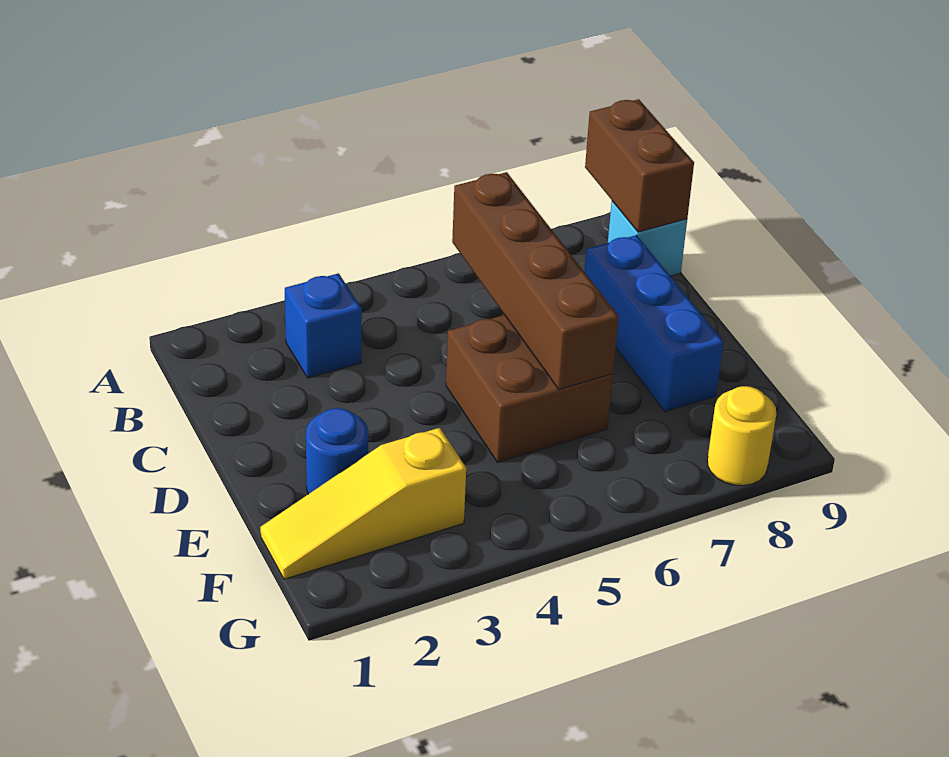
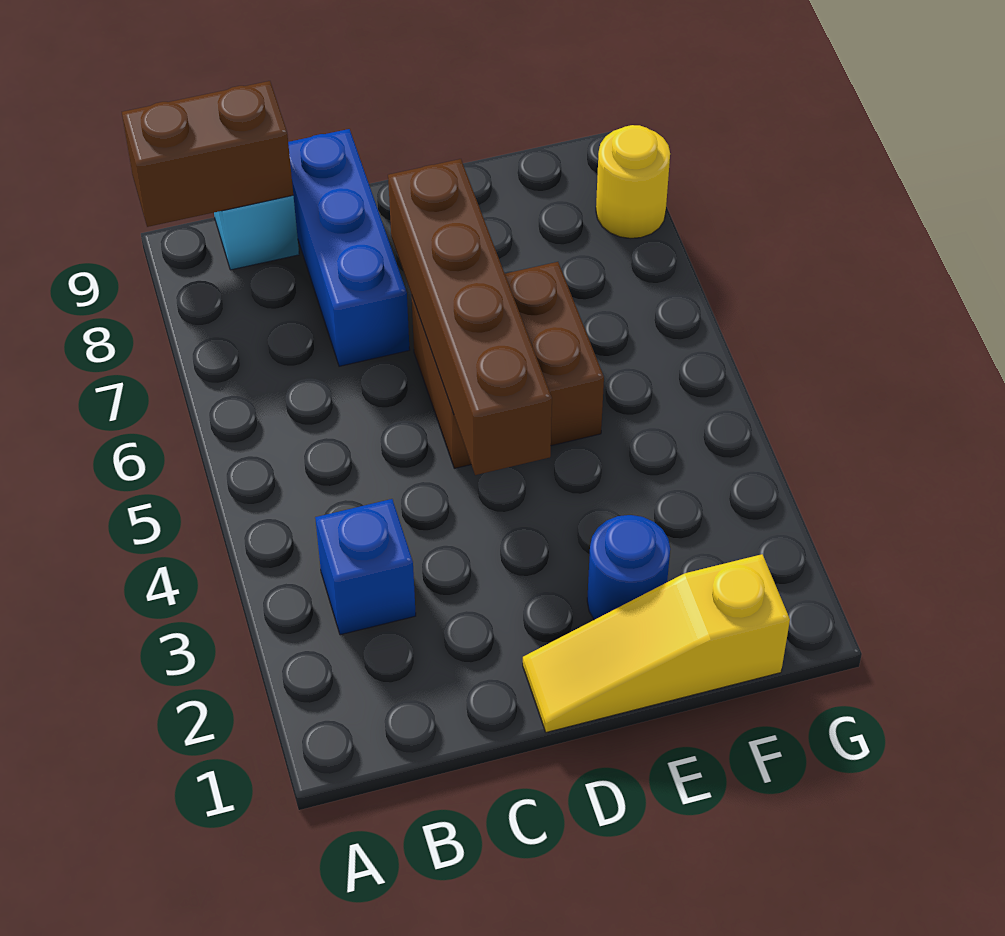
brown 1x4 brick [452,172,619,389] -> brown 1x4 brick turned to [388,159,552,475]
blue 1x3 brick [584,235,724,412] -> blue 1x3 brick turned to [288,129,410,366]
yellow 1x3 slope [260,428,466,579] -> yellow 1x3 slope turned to [523,554,790,732]

